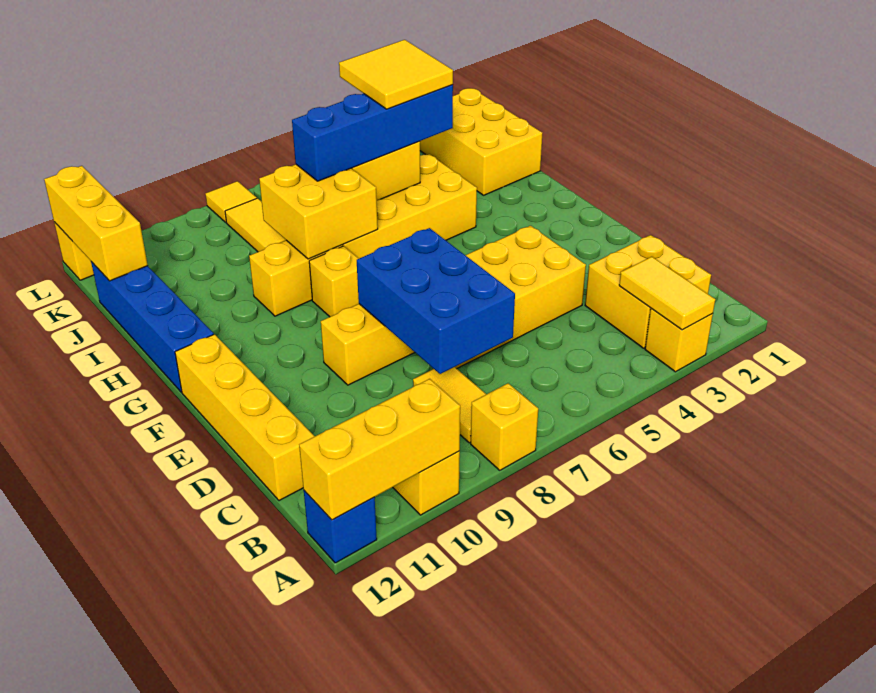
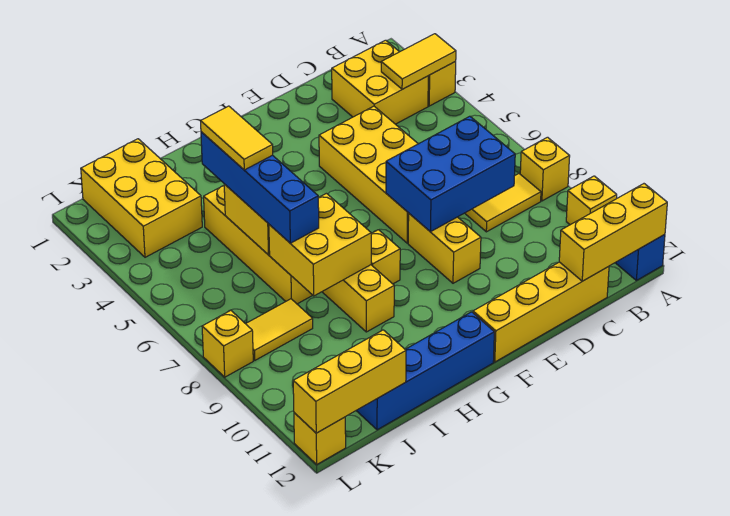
yellow 1x3 brick [299,379,460,520] -> yellow 1x3 brick turned to [559,184,667,281]
yellow 2x3 brick [420,88,542,195] -> yellow 2x3 brick turned to [81,139,202,257]
yellow 2x2 tile [339,40,453,109] -> yellow 1x2 tile [201,106,273,170]
yellow 1x1 tile [206,181,257,222] -> yellow 1x1 brick [202,310,253,377]

